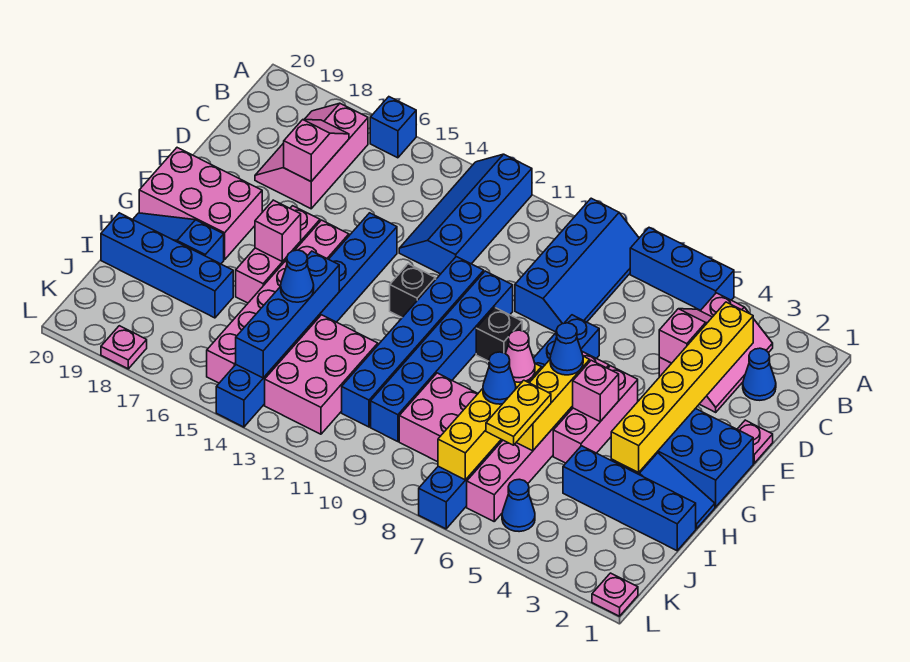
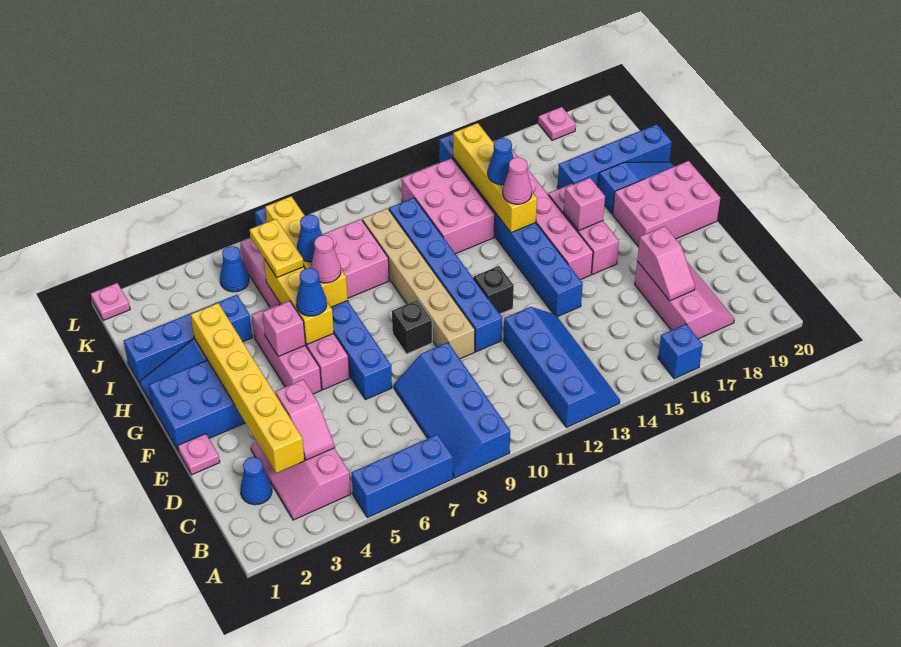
blue 1x6 brick [371,271,513,442] -> tan 1x6 brick [362,208,475,359]
blue 1x4 brick [236,251,339,378] -> yellow 1x4 brick [453,123,537,233]
none -> pink 1x1 cone [503,157,532,204]

